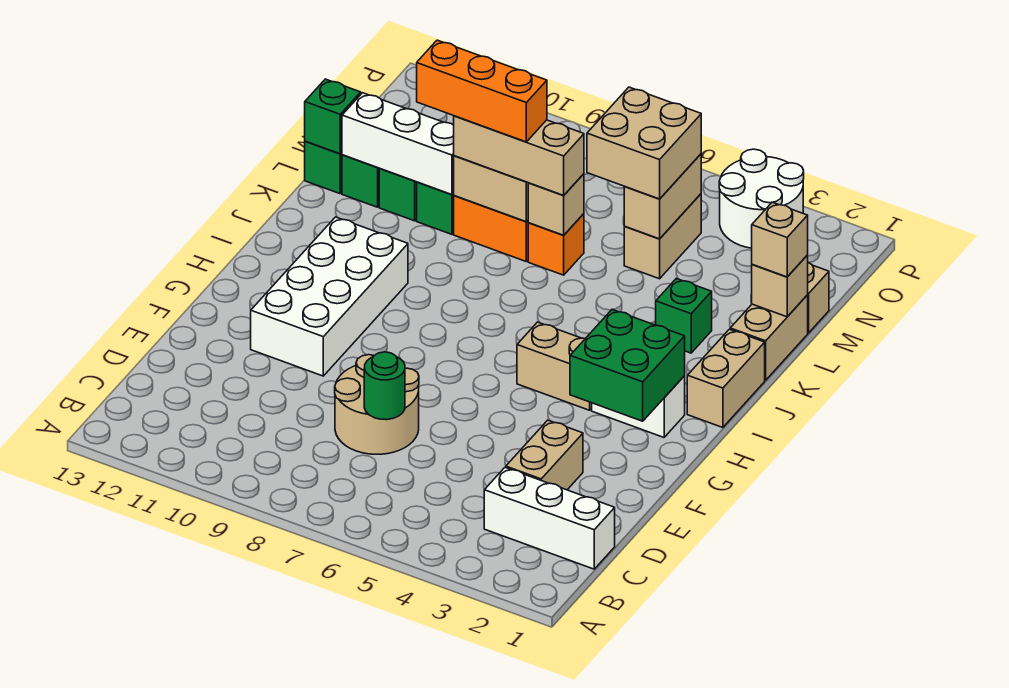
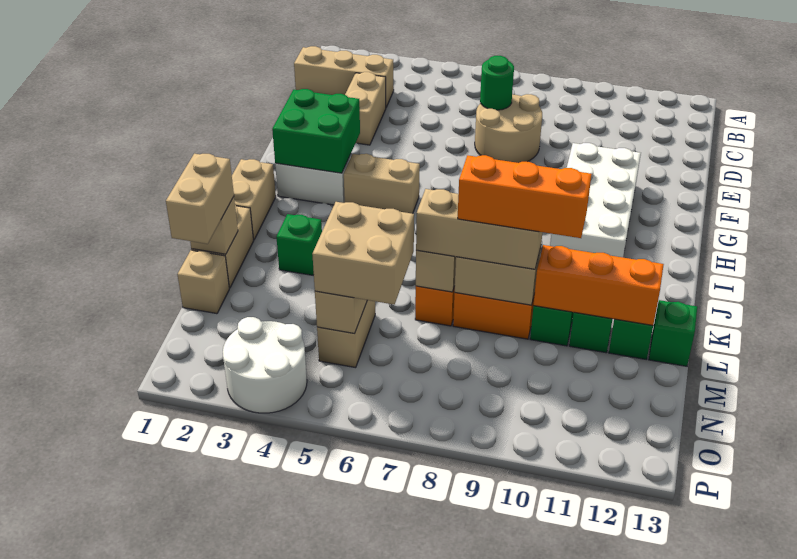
white 1x3 brick [484,468,615,569] -> tan 1x3 brick [294,46,394,107]
tan 1x1 brick [752,202,808,277] -> tan 1x2 brick [166,154,234,244]
white 1x3 brick [342,93,454,195] -> orange 1x3 brick [533,245,664,325]
green 1x1 brick [305,79,361,154] -> none

